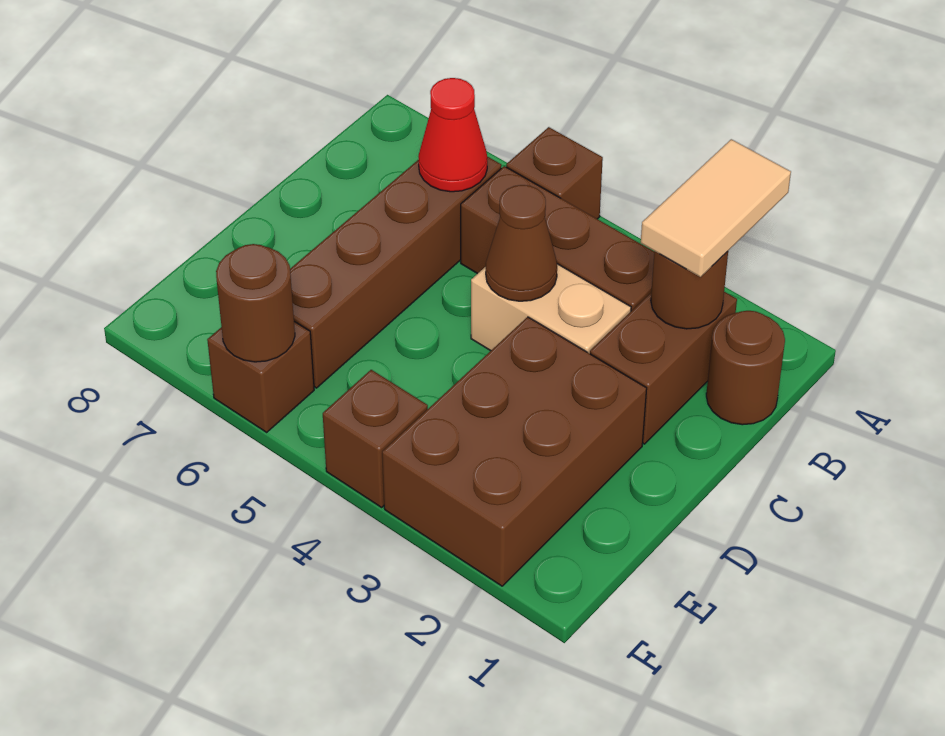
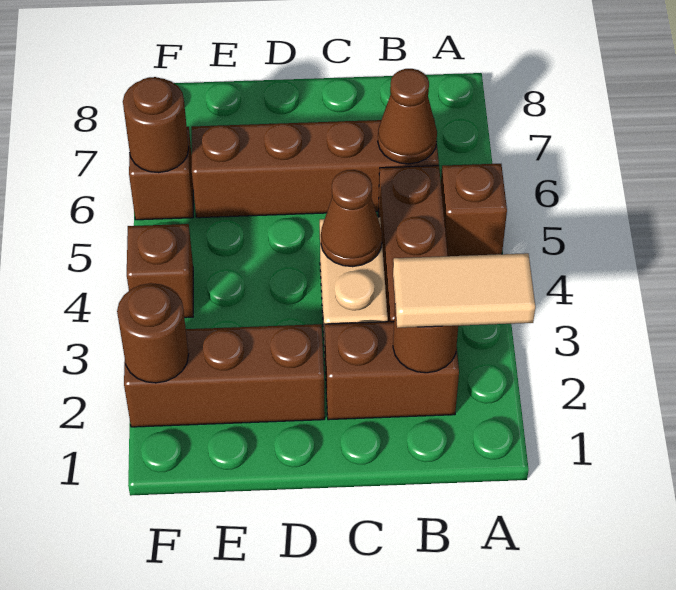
brown 1x1 round brick [706,311,785,425] -> brown 1x1 round brick moved to [117,283,189,383]
red 1x1 cone [419,78,487,192] -> brown 1x1 cone [378,69,437,164]
brown 2x3 brick [382,317,647,586] -> brown 1x3 brick [124,324,325,427]

